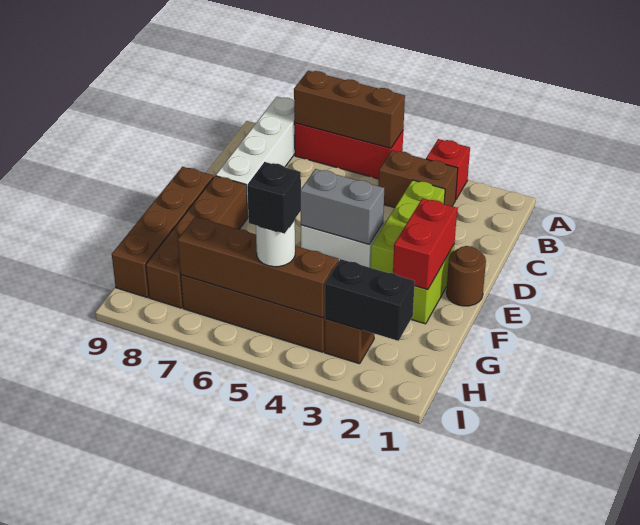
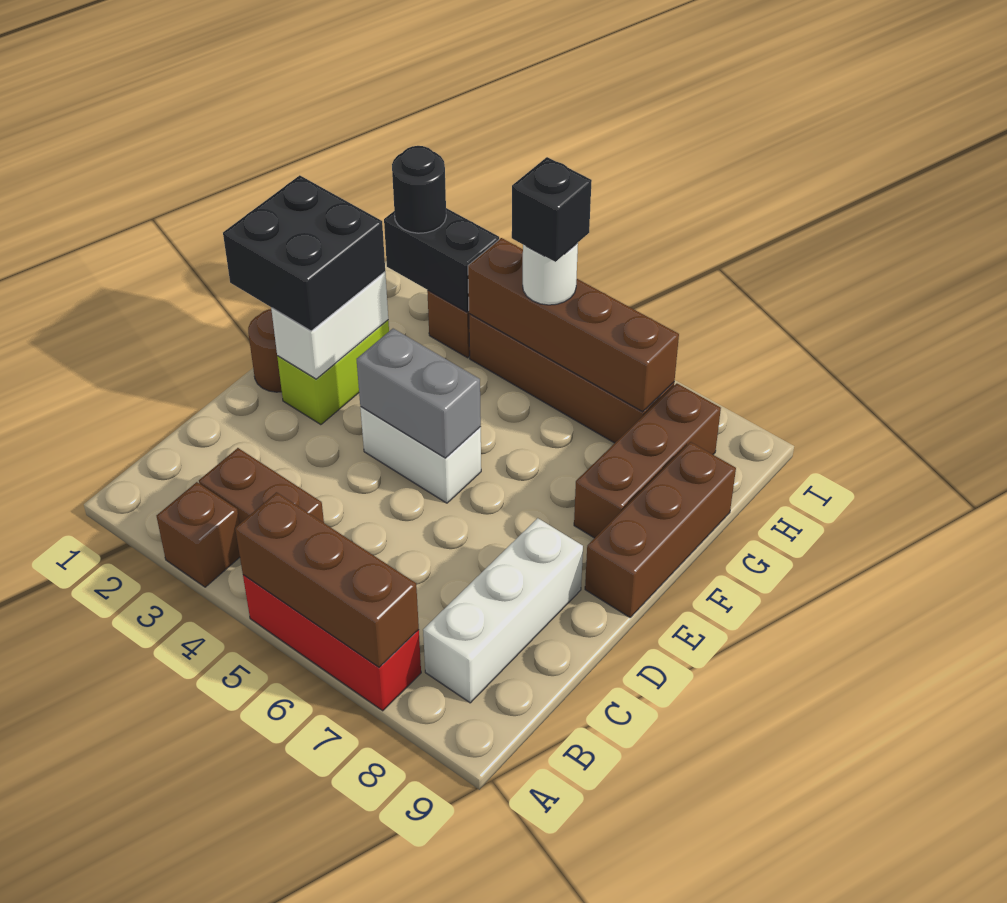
red 1x1 brick [426,139,470,199] -> brown 1x1 brick [156,482,240,587]
white 1x4 brick [216,97,295,212] -> white 1x3 brick [423,518,583,703]
lime 1x3 brick [371,180,445,273] -> none
none -> black 2x2 brick [223,175,385,331]
red 1x2 brick [393,198,457,290] -> white 1x2 brick [271,272,388,379]
brown 1x4 brick [146,176,248,308] -> brown 1x3 brick [574,383,721,538]
brown 1x4 brick [112,167,214,298] -> brown 1x3 brick [585,442,736,617]
none -> black 1x1 round brick [392,146,446,233]

